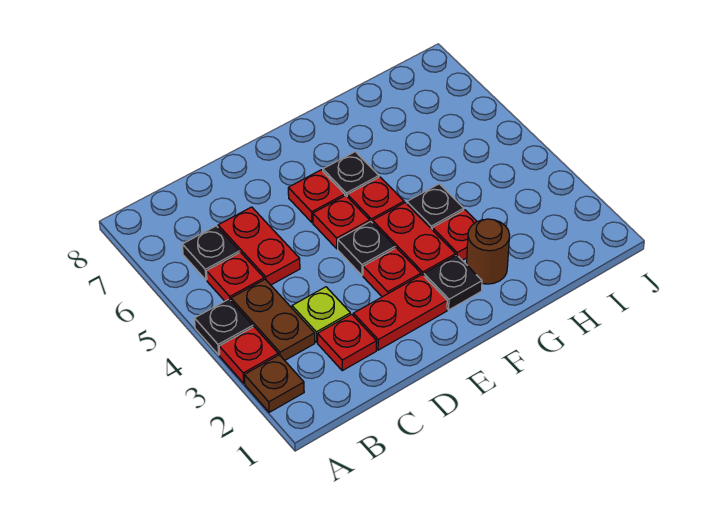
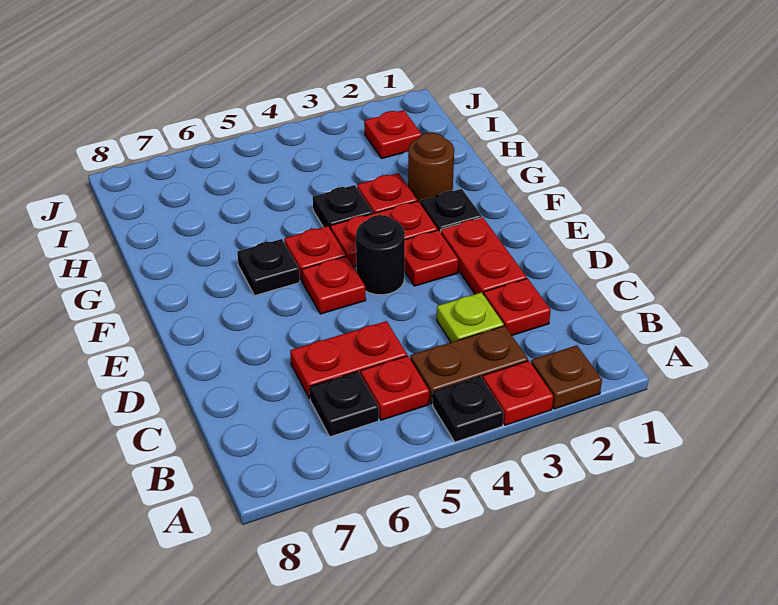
black 1x1 plate [338,221,395,275] -> black 1x1 round brick [356,215,405,295]
red 1x1 plate [288,170,345,222] -> red 1x1 plate moved to [364,110,422,159]

